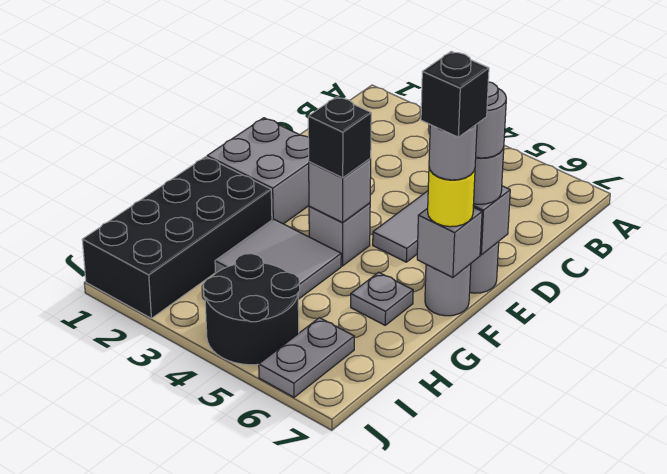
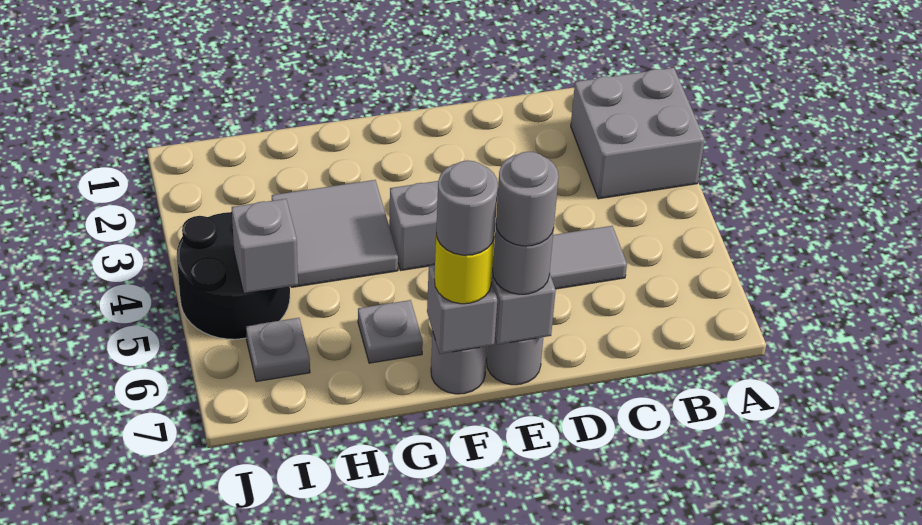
grey 2x2 brick [207,118,309,224] -> grey 2x2 brick moved to [571,68,705,199]
grey 1x1 brick [309,159,371,222] -> grey 1x1 brick moved to [232,199,298,293]
black 1x1 brick [308,97,371,178] -> none
black 1x1 brick [421,51,489,137] -> none
black 2x4 brick [82,157,272,318] -> none
grey 1x2 plate [259,318,354,397] -> grey 1x1 plate [246,318,310,382]

